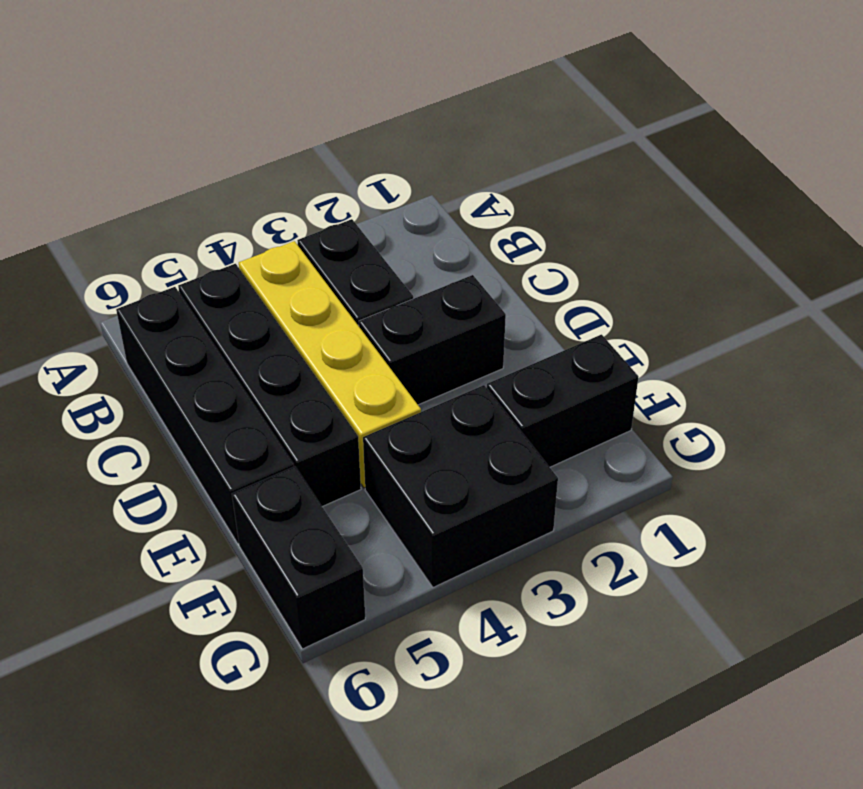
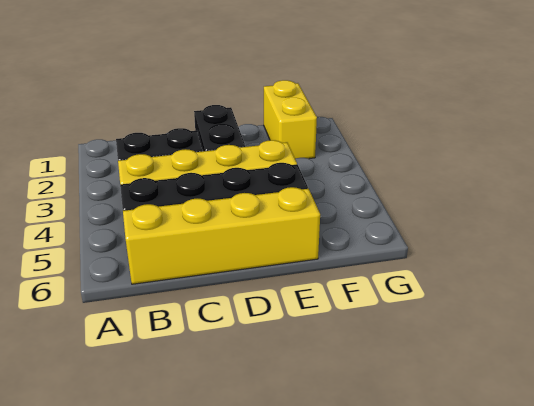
black 1x4 brick [116,287,294,544] -> yellow 1x4 brick [123,187,320,284]
black 1x2 brick [487,335,639,467] -> yellow 1x2 brick [264,80,317,159]
black 2x2 brick [363,385,558,587] -> none
black 1x2 brick [232,467,365,649] -> none

